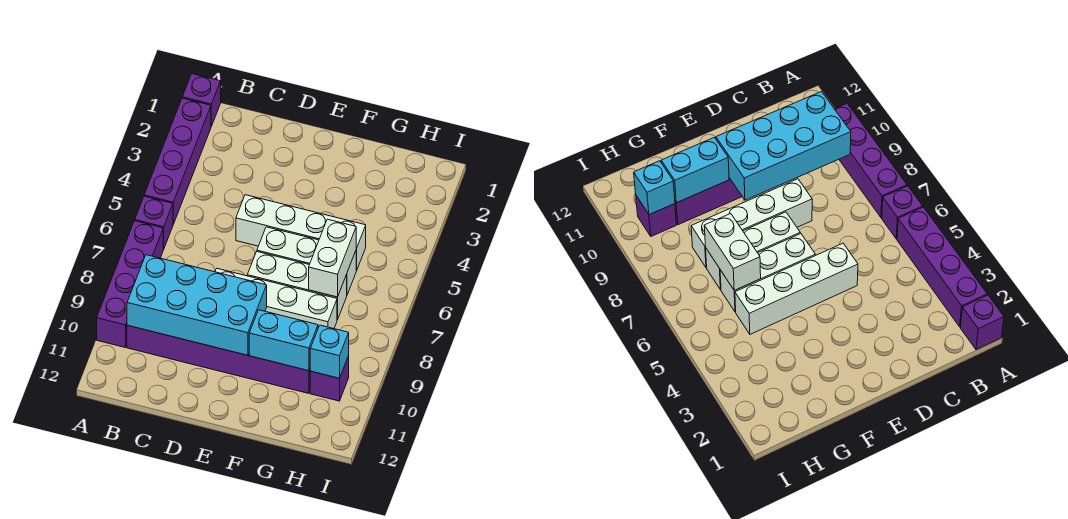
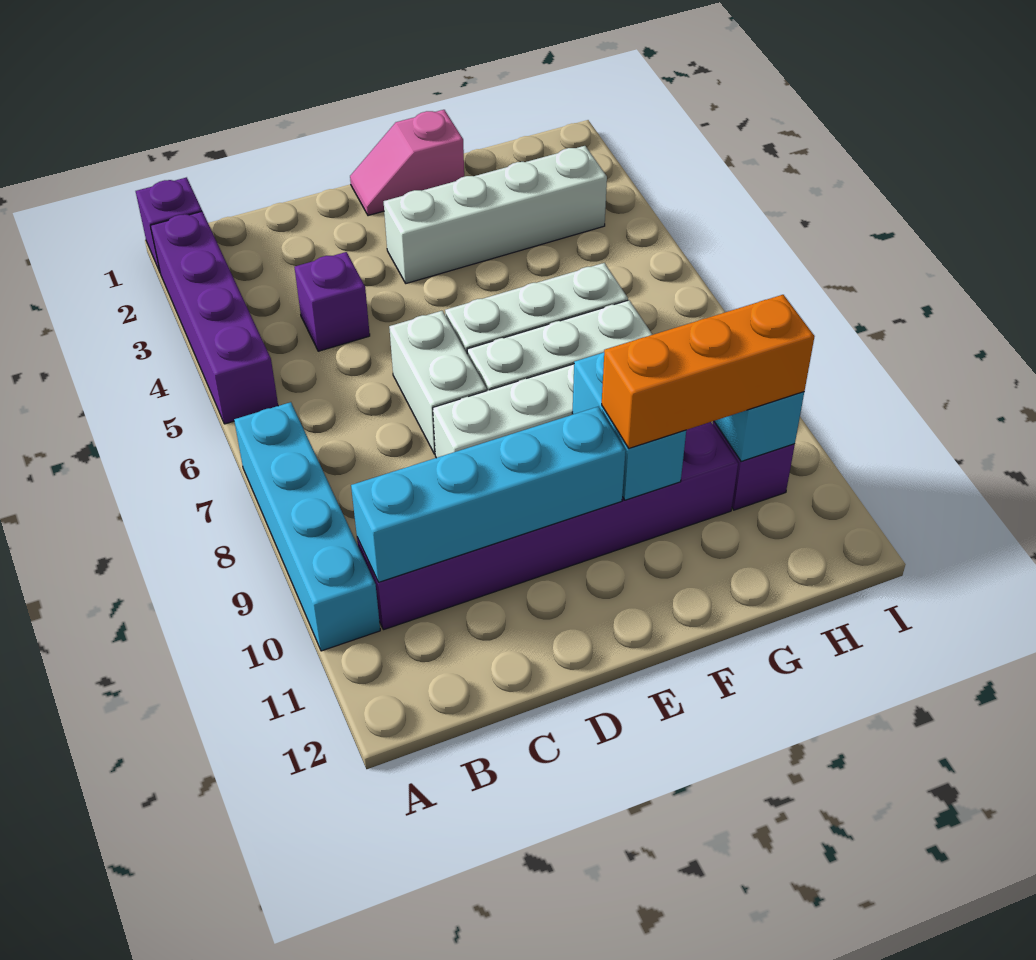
purple 1x1 brick [135,196,173,249] -> purple 1x1 brick moved to [295,252,370,351]
purple 1x4 brick [97,221,163,348] -> cyan 1x4 brick [234,402,380,651]
cyan 2x4 brick [127,255,267,355] -> cyan 1x4 brick [351,407,626,582]
white 1x4 brick [236,195,366,271] -> white 1x4 brick moved to [384,146,607,283]
none -> pink 1x2 slope [350,110,464,216]
cyan 1x2 brick [249,310,318,371] -> cyan 1x2 brick turned to [572,353,686,500]
none -> orange 1x3 brick [602,295,815,448]
white 1x2 brick [309,219,356,297] -> white 1x2 brick moved to [389,311,487,454]

